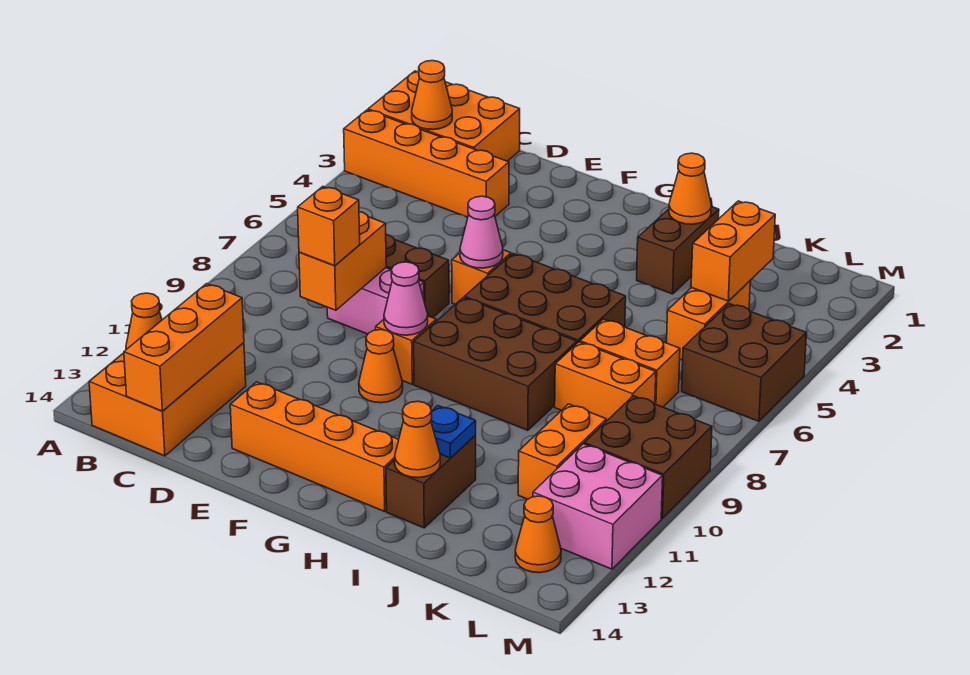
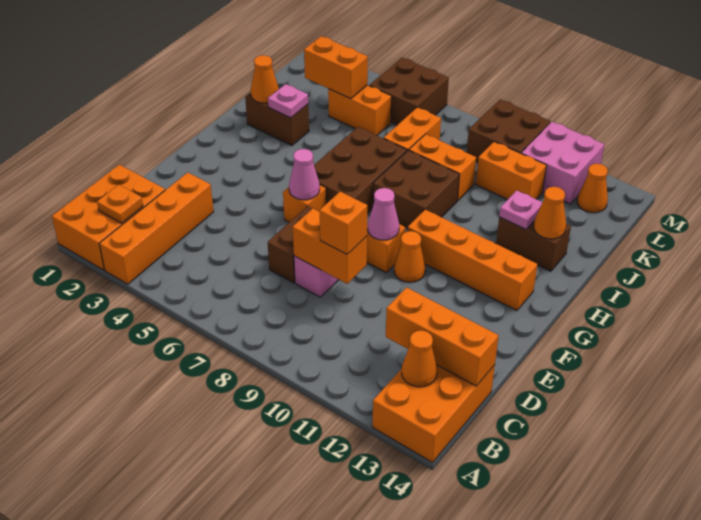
orange 1x1 cone [412,61,452,130] -> orange 1x1 plate [97,185,143,223]
orange 2x3 brick [89,343,246,456] -> orange 2x3 brick turned to [372,365,495,462]
orange 1x4 brick [230,382,399,512] -> orange 1x4 brick turned to [407,210,537,311]
brown 2x3 brick [414,298,577,430] -> brown 2x2 brick [373,150,459,228]
none -> pink 1x1 plate [268,84,308,118]
blue 1x1 plate [431,406,476,458] -> pink 1x1 plate [499,190,542,229]
orange 1x2 brick [555,342,656,421] -> orange 1x2 brick turned to [409,134,476,201]

